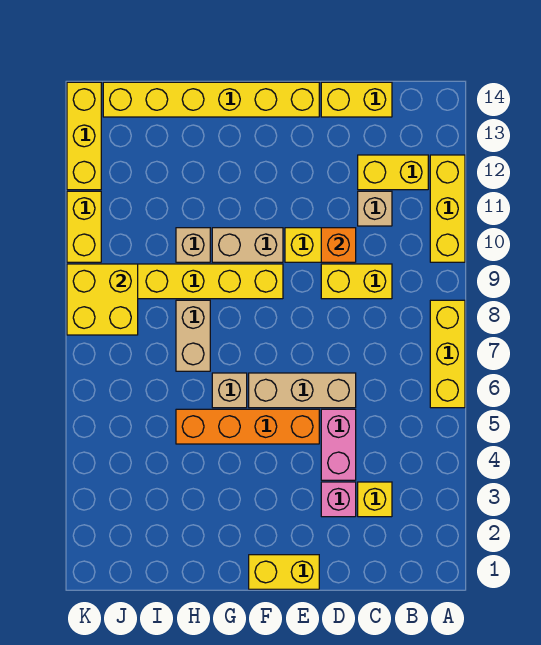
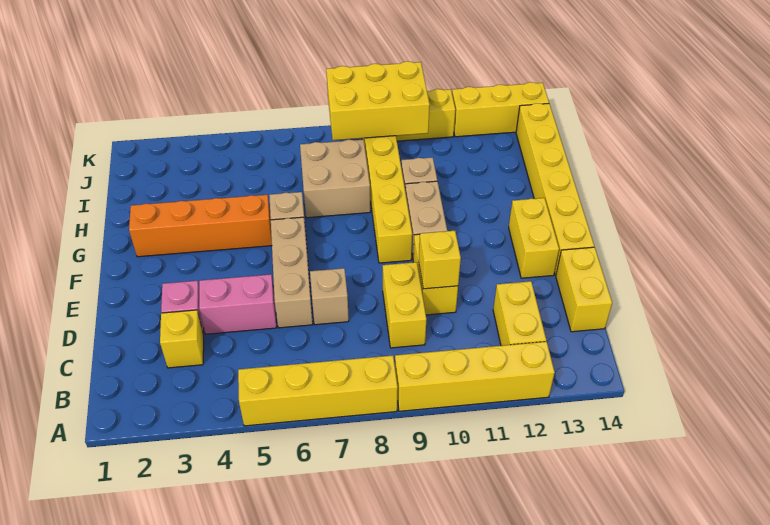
yellow 1x3 brick [430,300,465,408] -> yellow 1x4 brick [238,355,398,426]
yellow 1x3 brick [430,155,465,262] -> yellow 1x4 brick [395,342,555,411]
tan 1x1 brick [358,191,392,226] -> tan 1x1 brick moved to [310,268,349,325]
orange 1x1 brick [321,228,356,262] -> yellow 1x1 brick [419,231,461,289]
yellow 1x2 brick [249,555,319,589] -> yellow 1x2 brick moved to [509,198,559,278]
orange 1x4 brick [176,409,319,444] -> orange 1x4 brick turned to [129,195,272,257]
tan 1x2 brick [176,300,210,371] -> tan 2x2 brick [300,140,370,218]
yellow 2x2 brick [67,264,138,335] -> yellow 2x3 brick [326,61,430,140]

